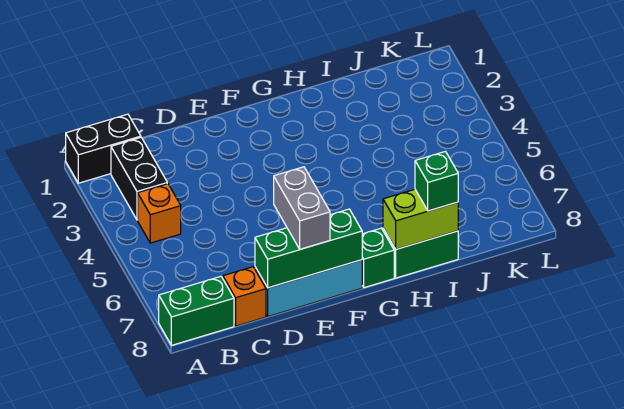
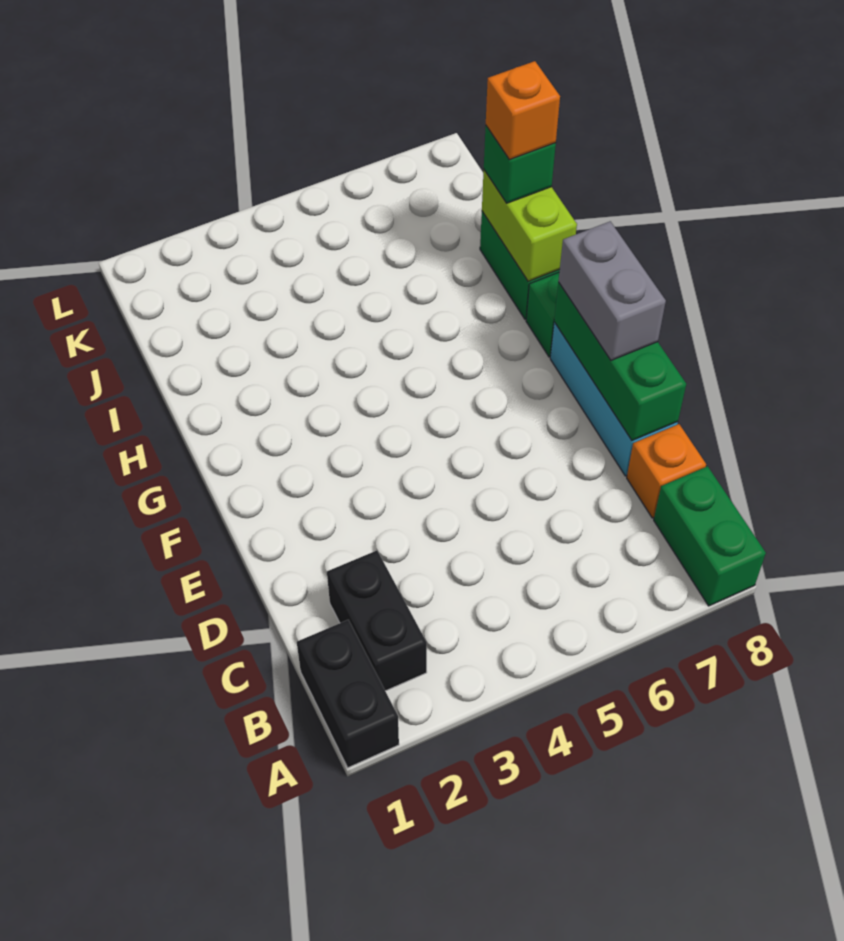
black 1x2 brick [111,137,167,220] -> black 1x2 brick turned to [327,550,427,691]
orange 1x1 brick [138,184,181,243] -> orange 1x1 brick moved to [486,61,560,160]
grey 1x2 brick [274,167,330,249] -> grey 1x2 brick turned to [558,221,666,360]

